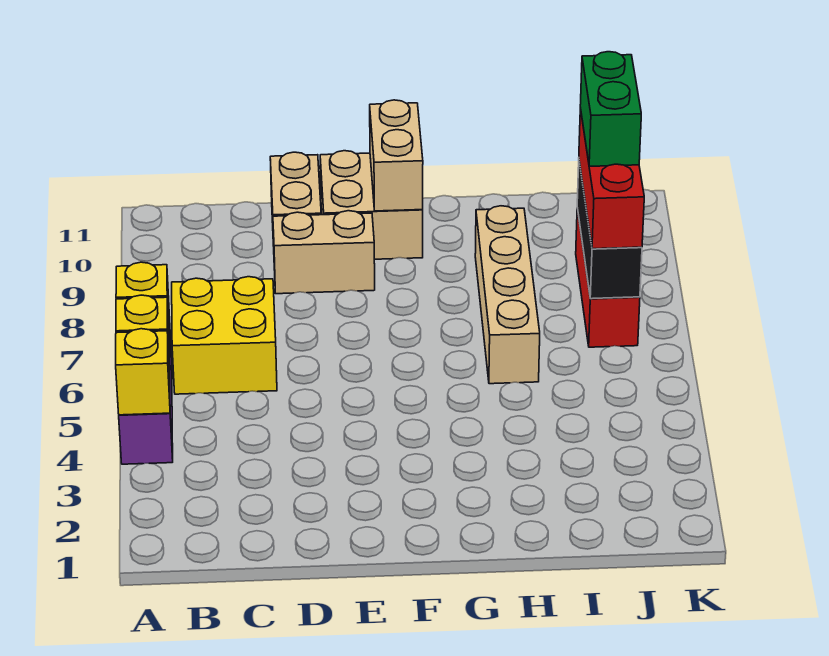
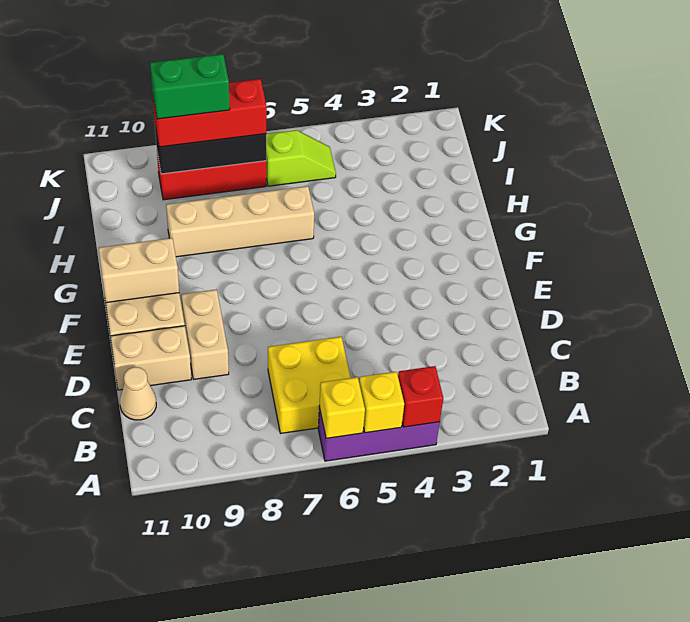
yellow 1x1 brick [116,329,170,415] -> red 1x1 brick [398,366,443,427]
none -> tan 1x1 cone [120,367,156,420]
none -> lime 1x2 slope [266,130,336,186]

